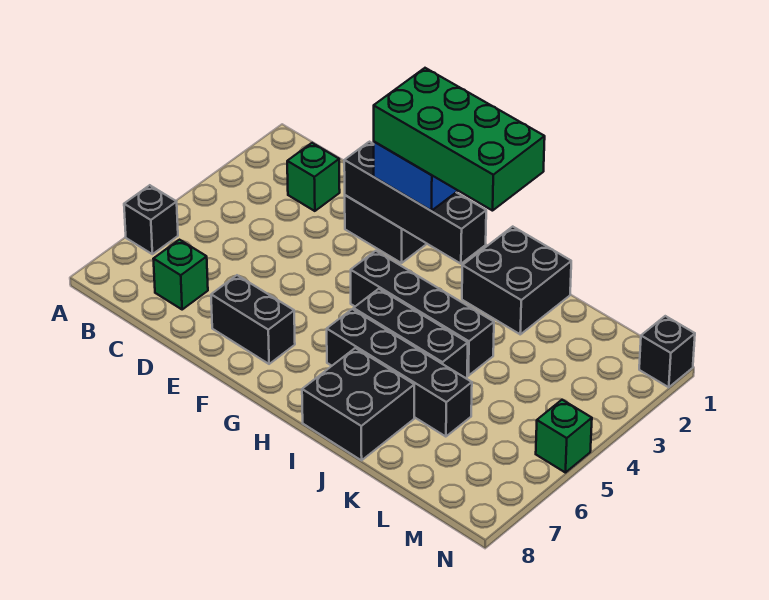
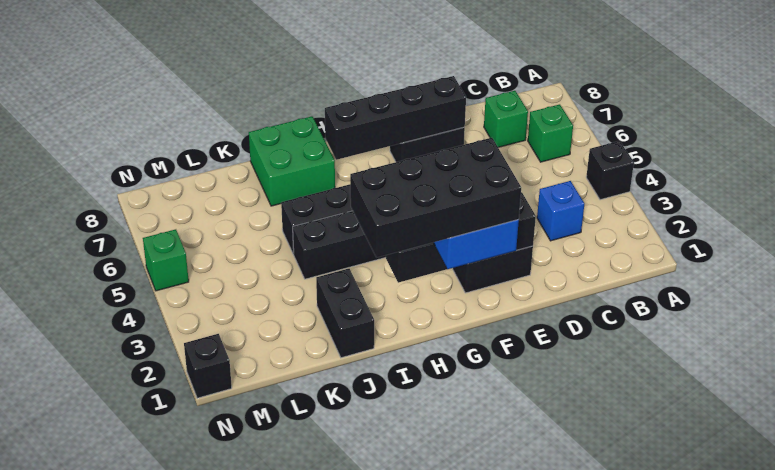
black 1x1 brick [124,185,178,254] -> black 1x1 brick moved to [586,141,634,200]
green 1x1 brick [287,143,340,211] -> green 1x1 brick moved to [528,104,573,162]
none -> blue 1x1 brick [537,181,584,241]
green 2x4 brick [374,68,545,211] -> black 2x4 brick [350,138,521,258]
black 1x4 brick [327,309,472,437] -> black 1x4 brick moved to [325,76,466,160]
black 2x2 brick [462,227,571,334] -> black 1x2 brick [316,269,374,358]
black 2x2 brick [302,348,414,460] -> green 2x2 brick [249,116,335,206]

